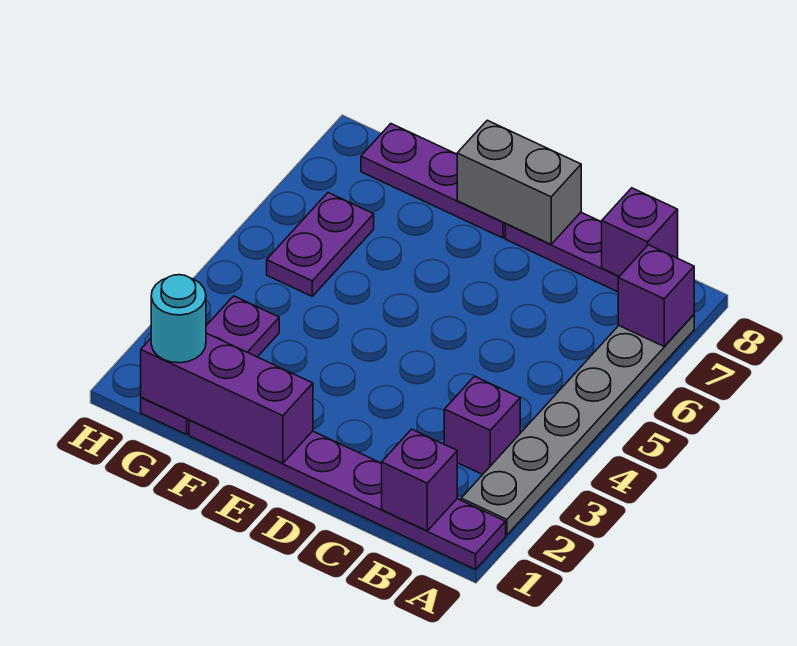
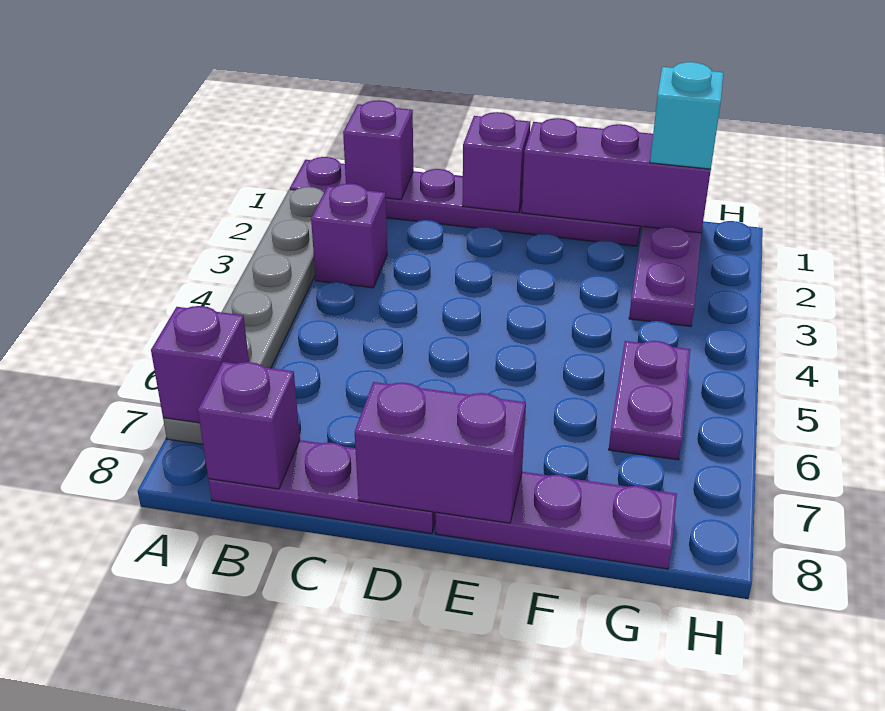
none -> purple 1x1 brick [462,112,530,213]
grey 1x2 brick [457,120,581,245] -> purple 1x2 brick [355,382,526,523]
cyan 1x1 round brick [151,275,206,363] -> cyan 1x1 brick [650,62,723,169]

